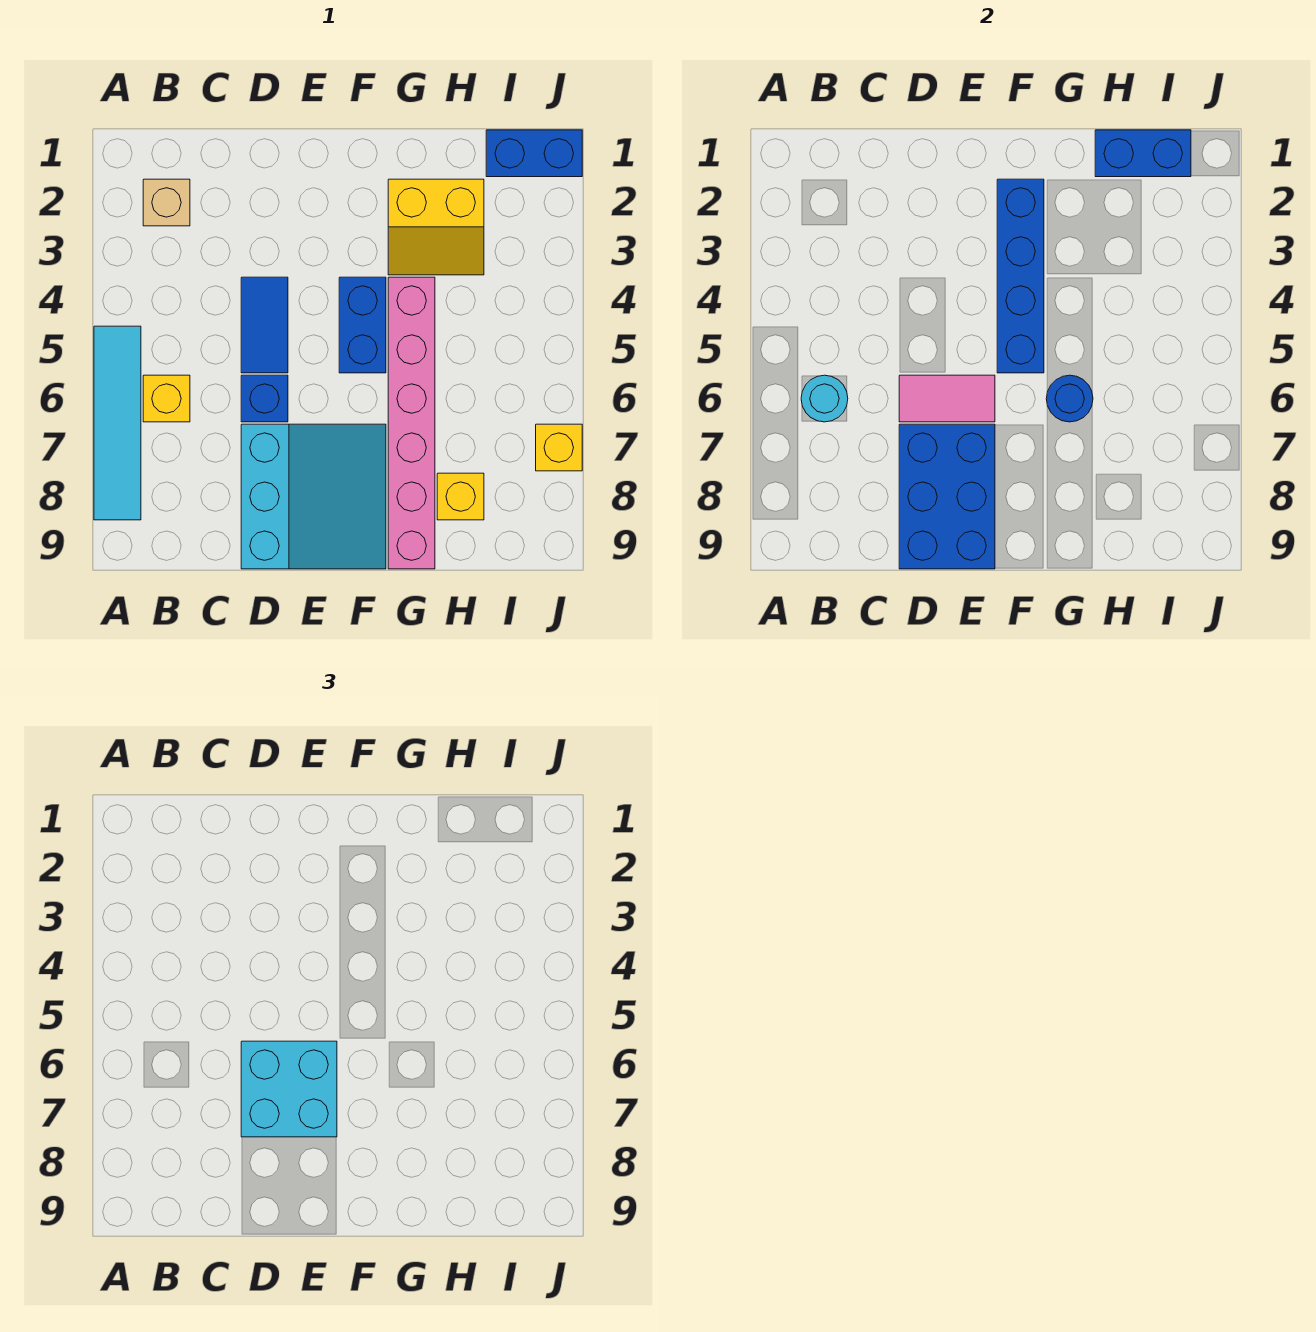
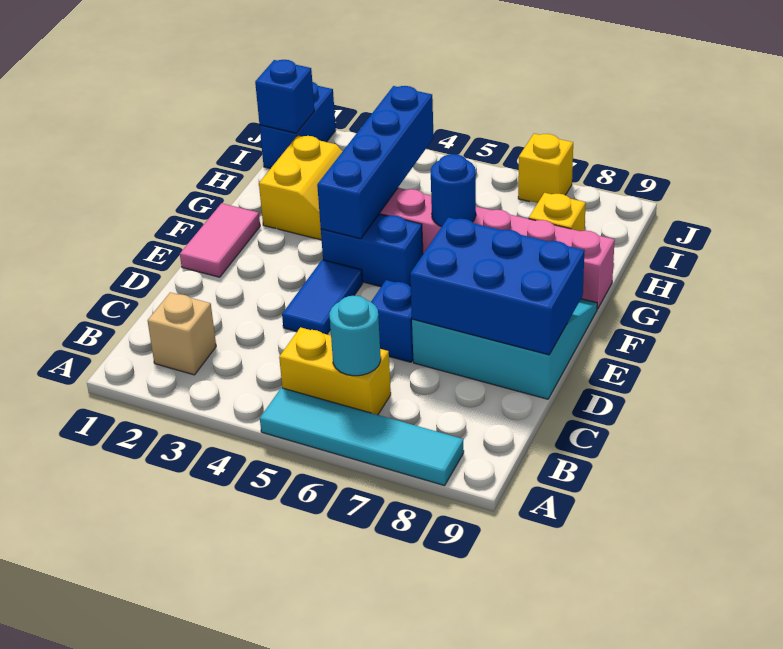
yellow 1x1 brick [143,375,190,422] -> yellow 1x2 brick [279,327,391,415]
blue 1x2 tile [241,277,288,373] -> blue 1x2 tile turned to [282,260,363,334]
pink 1x2 tile [899,375,995,422] -> pink 1x2 tile moved to [180,203,260,277]
cyan 2x2 brick [241,1041,337,1137] -> none
blue 1x4 brick [997,179,1044,373] -> blue 1x4 brick turned to [317,86,434,239]
blue 1x2 brick [1095,130,1191,177] -> blue 1x1 brick [255,60,315,133]

